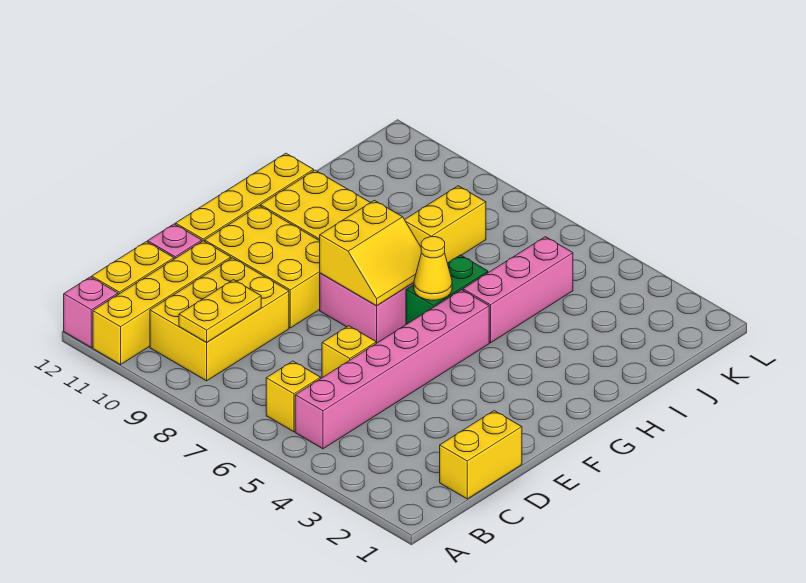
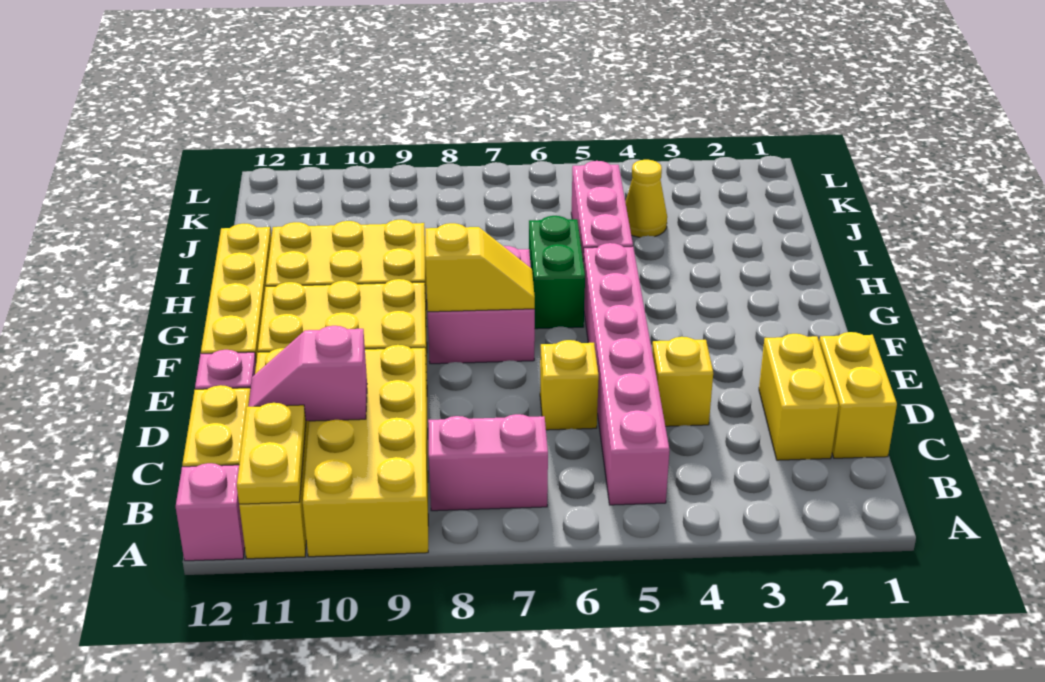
yellow 1x1 brick [266,361,321,432] -> yellow 1x1 brick moved to [652,337,713,426]
none -> pink 1x2 brick [428,414,548,511]
yellow 2x3 brick [150,258,289,381] -> yellow 2x4 brick [303,345,428,557]
yellow 1x2 plate [179,280,261,343] -> yellow 1x2 plate moved to [237,403,306,504]
none -> pink 1x2 slope [248,326,367,421]
yellow 2x2 slope [320,200,421,306] -> yellow 1x2 slope [425,223,535,312]
yellow 1x1 cone [414,237,452,300] -> yellow 1x1 cone moved to [625,160,667,237]
yellow 1x2 brick [405,186,486,263] -> yellow 1x2 brick moved to [759,334,839,460]

